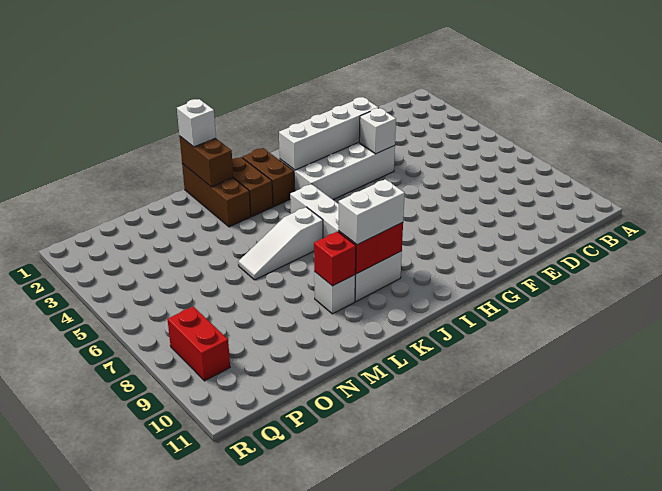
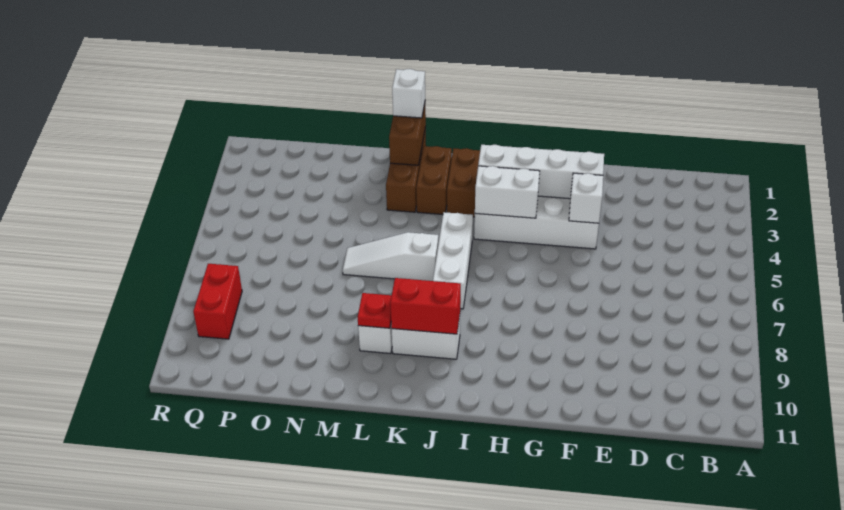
white 1x2 brick [338,179,405,245] -> white 1x2 brick moved to [475,166,540,218]
red 1x1 brick [314,232,356,286] -> red 1x1 plate [358,293,392,328]

